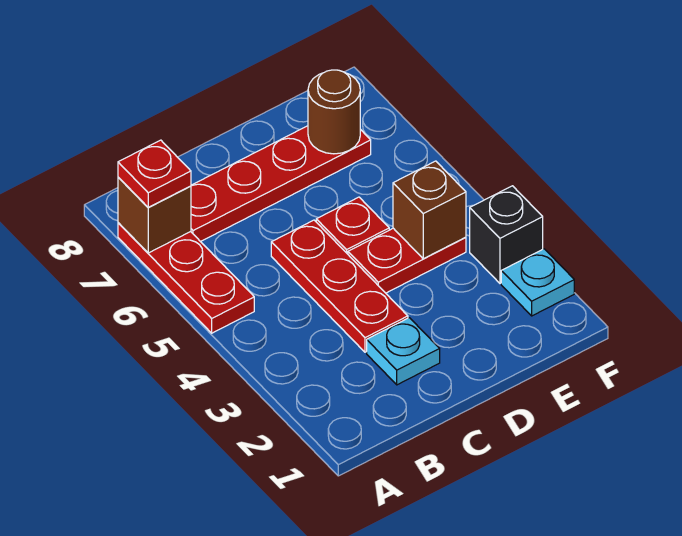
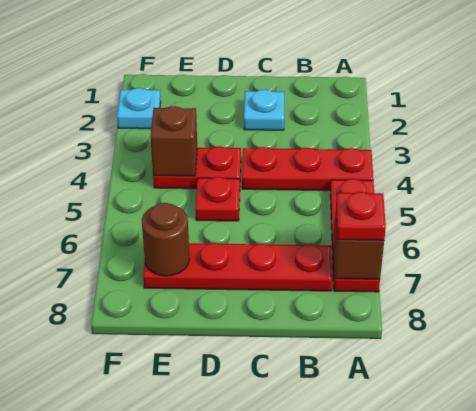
red 1x3 plate [271,220,408,352] -> red 1x3 plate turned to [242,147,373,191]
black 1x1 brick [470,186,543,283] -> none

